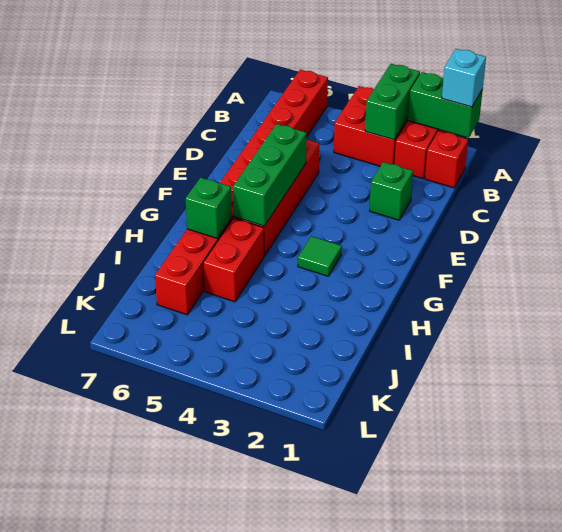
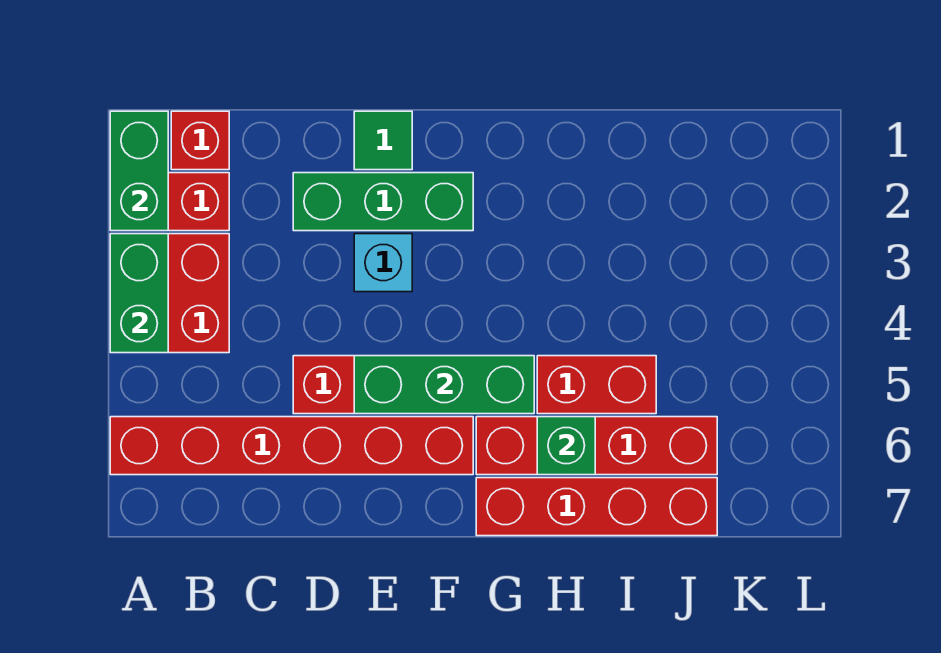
cyan 1x1 brick [442,49,486,107] -> cyan 1x1 brick moved to [354,234,412,292]
green 1x2 brick [365,64,420,140] -> green 1x2 brick turned to [110,234,168,353]
green 1x1 brick [370,162,413,220] -> green 1x3 brick [293,173,473,231]
green 1x1 tile [298,236,342,276] -> green 1x1 tile moved to [354,111,412,170]
none -> red 1x4 brick [476,478,717,536]

